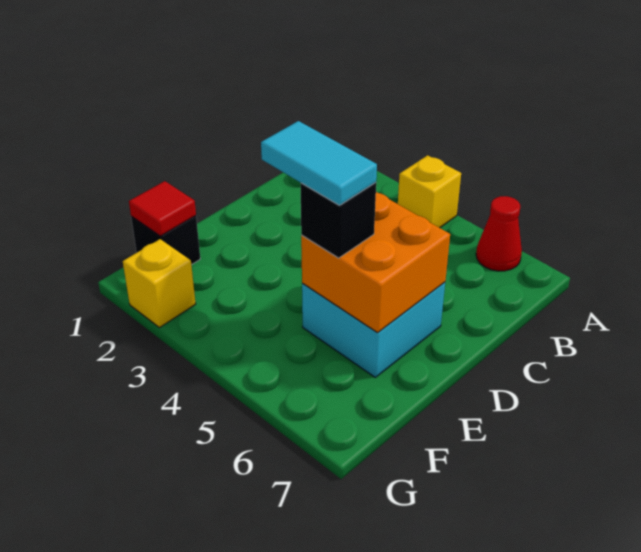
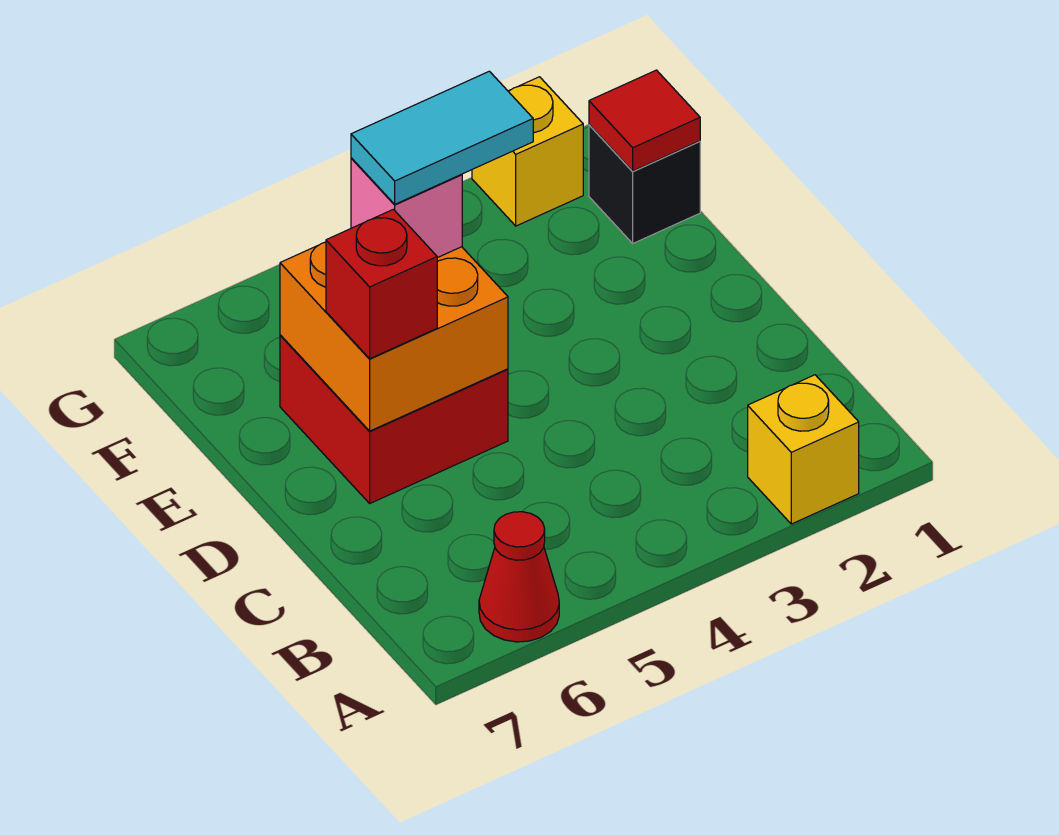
yellow 1x1 brick [398,155,461,228] -> yellow 1x1 brick moved to [748,375,859,524]
cyan 2x2 brick [302,282,445,377] -> red 2x2 brick [280,335,508,503]
none -> red 1x1 brick [326,209,437,358]
black 1x1 brick [301,182,376,258] -> pink 1x1 brick [351,158,462,258]

